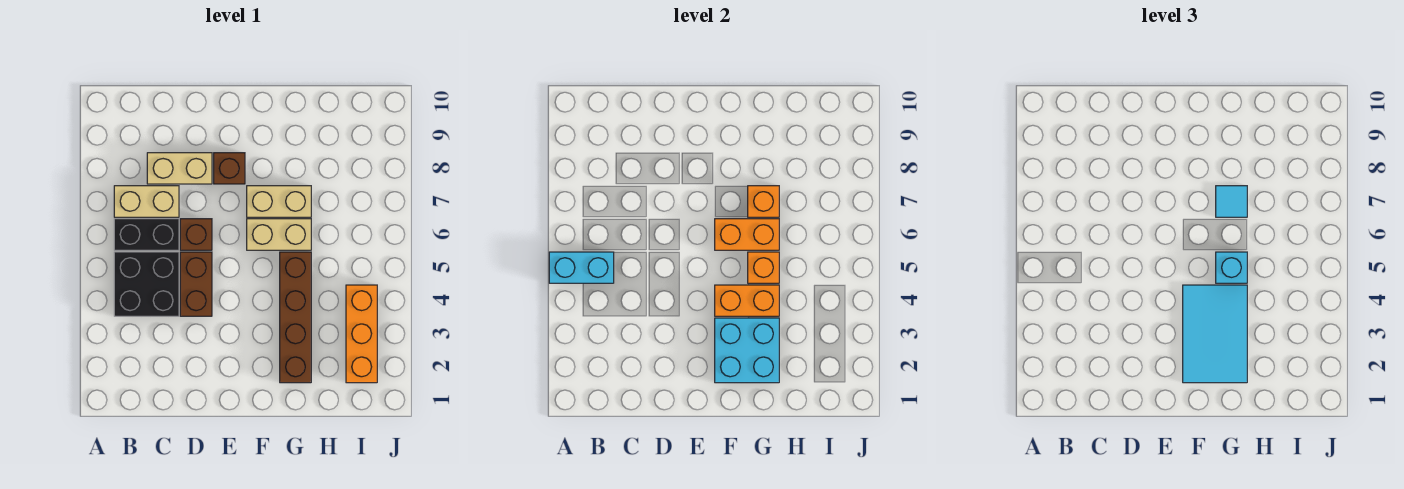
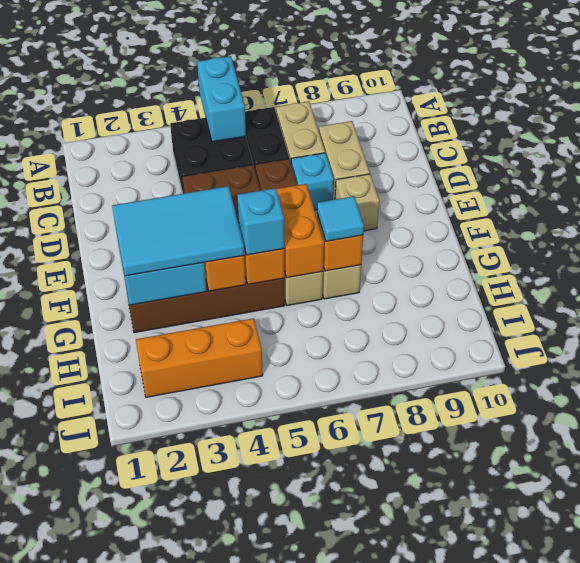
none -> cyan 1x1 brick [291,153,334,210]
brown 1x1 brick [214,153,245,184] -> tan 1x1 brick [335,174,379,231]

